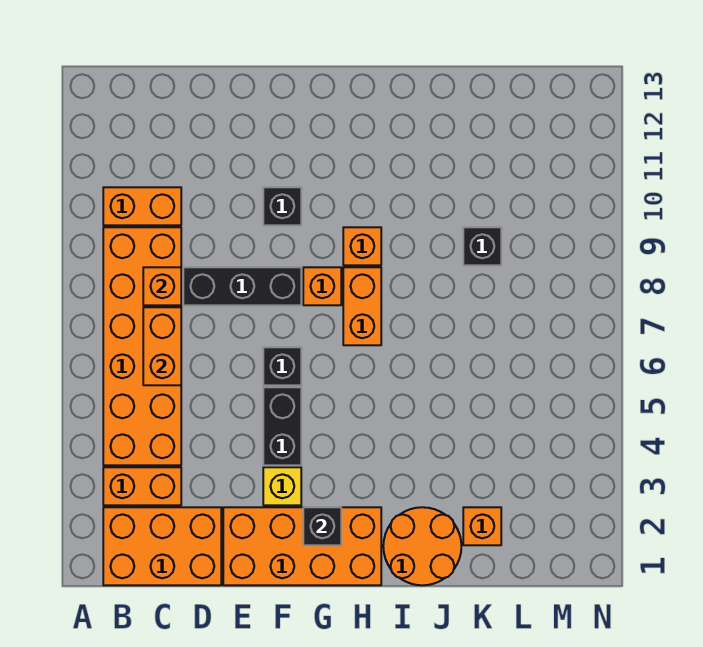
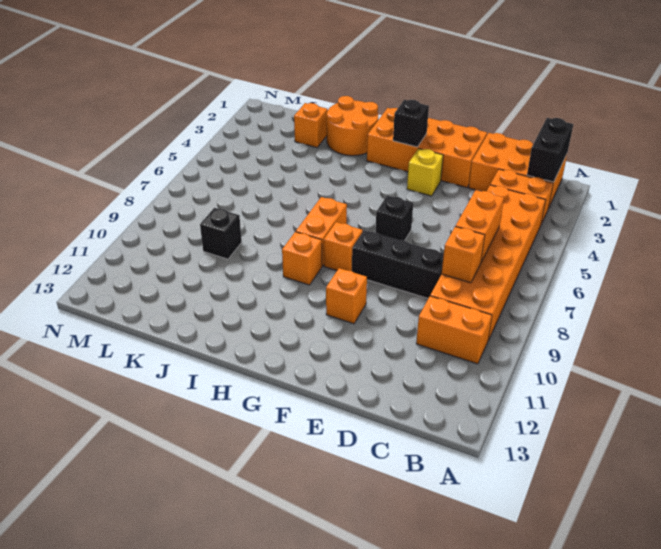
black 1x2 brick [263,387,301,465] -> black 1x2 brick moved to [527,118,573,182]
black 1x1 brick [263,187,301,225] -> orange 1x1 brick [326,268,367,324]

